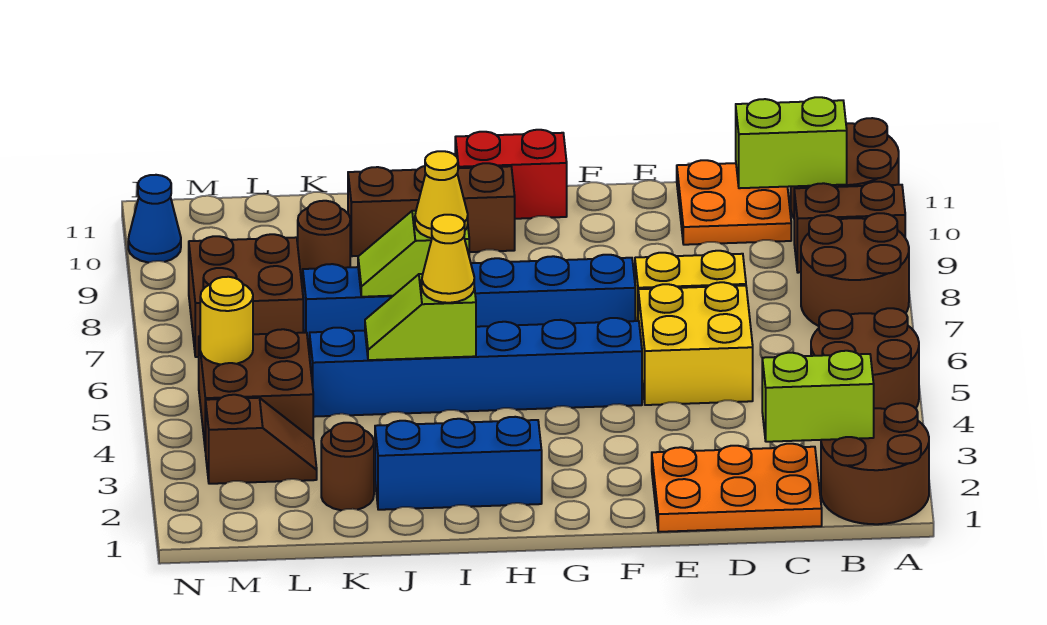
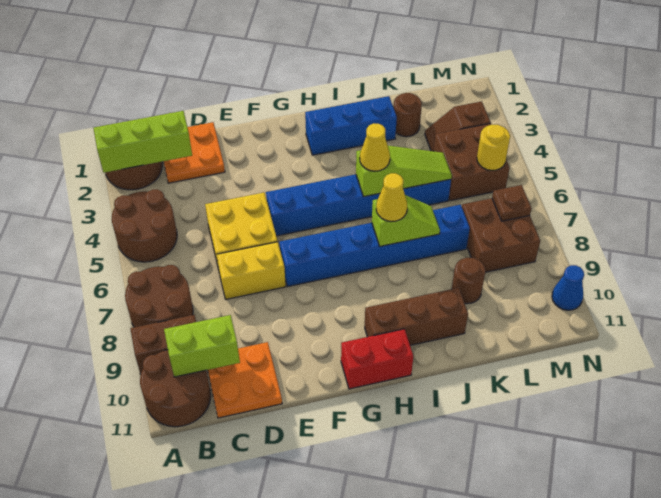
lime 1x2 brick [762,351,874,442] -> lime 1x3 brick [94,111,192,173]
orange 2x3 plate [652,444,822,532] -> orange 2x2 plate [164,122,225,183]
lime 1x2 slope [365,274,476,360] -> lime 1x3 slope [356,146,452,197]
none -> brown 1x1 plate [492,185,531,221]

